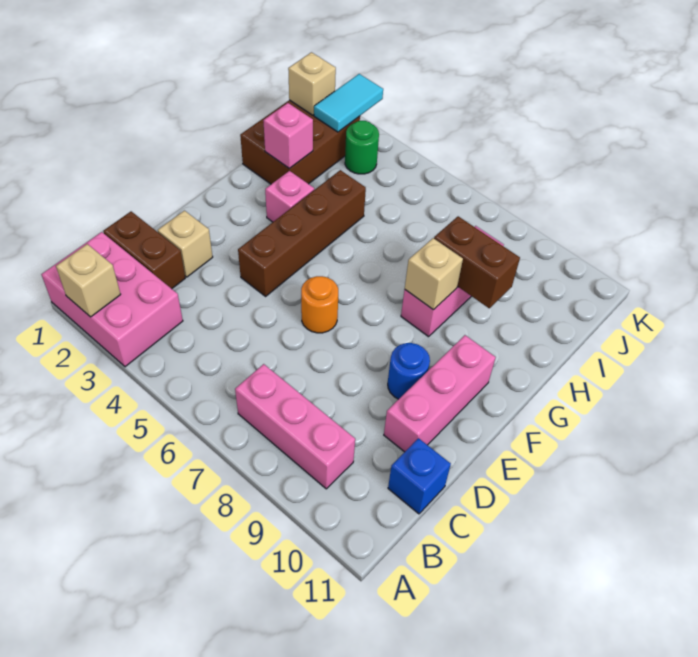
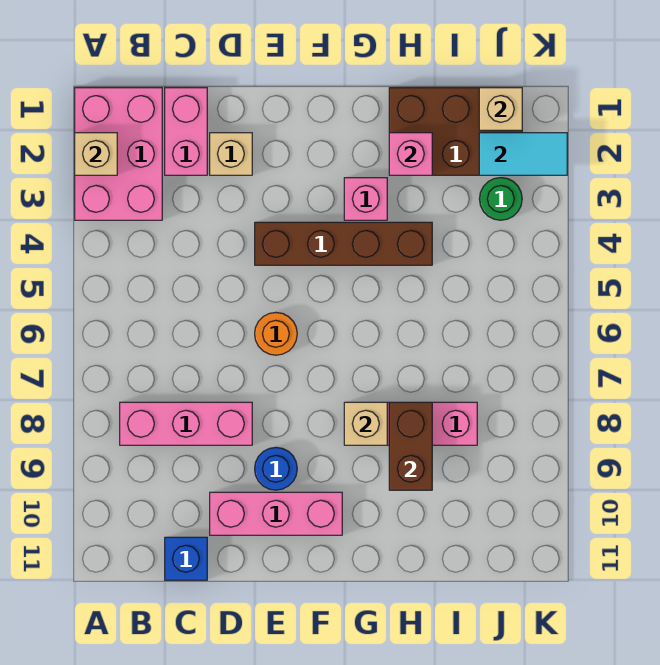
pink 1x3 brick [235,364,355,489] -> pink 1x3 brick turned to [120,402,252,445]
brown 1x2 brick [103,212,185,289] -> pink 1x2 brick [165,88,207,175]

